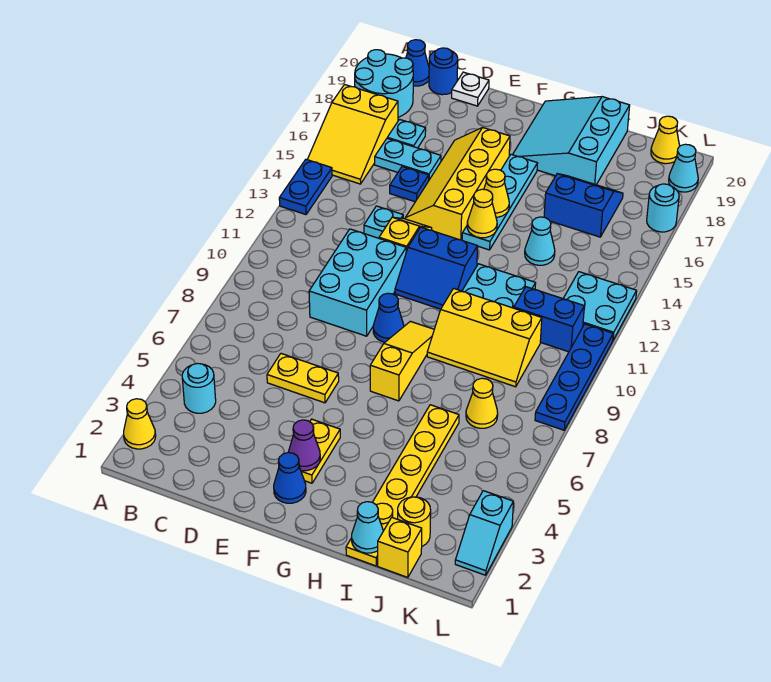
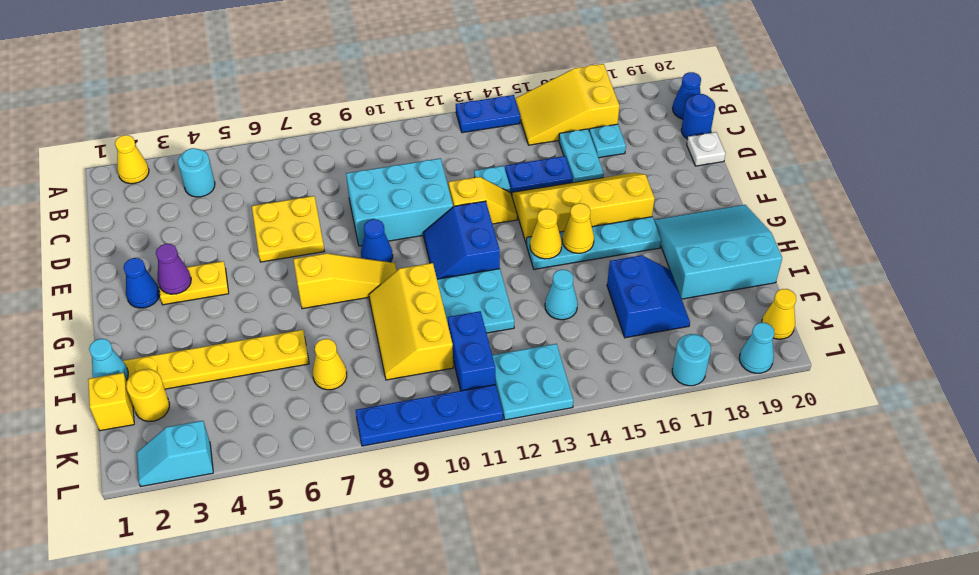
cyan 2x2 round brick [355,50,413,117] -> none
yellow 1x2 plate [267,354,339,403] -> yellow 2x2 plate [252,196,324,262]
blue 1x1 plate [390,167,429,202] -> blue 1x2 plate [505,156,573,195]

